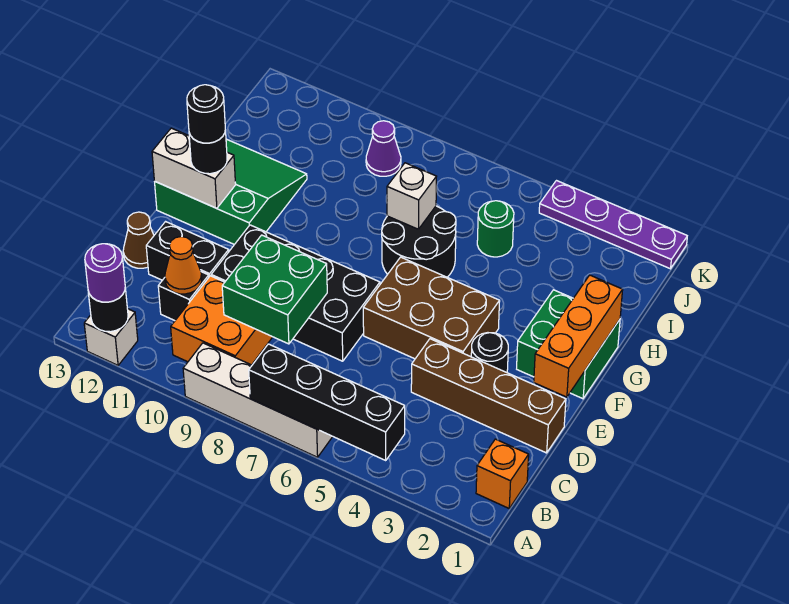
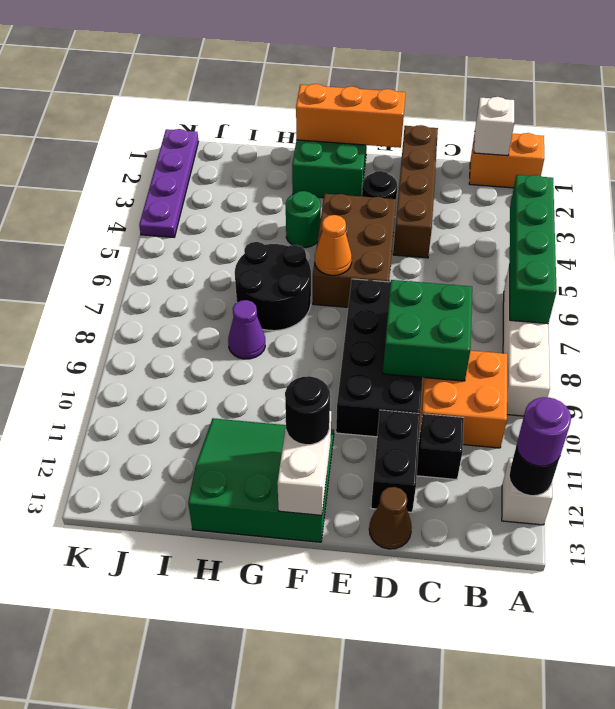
black 1x4 brick [249,344,405,460] -> green 1x4 brick [510,175,557,324]
orange 1x1 brick [476,439,529,508] -> orange 1x2 brick [469,133,544,188]
orange 1x1 cone [165,237,202,294] -> orange 1x1 cone moved to [315,215,352,275]
green 3x3 slope [155,139,307,245] -> green 3x3 slope turned to [188,418,334,542]
black 1x1 round brick [187,85,225,143] -> none
white 1x1 brick [387,163,437,229] -> white 1x1 brick moved to [474,97,514,156]
green 1x1 round brick [477,201,514,257] -> green 1x1 round brick moved to [286,191,321,248]
purple 1x1 cone [366,121,401,176] -> purple 1x1 cone moved to [228,300,265,359]

